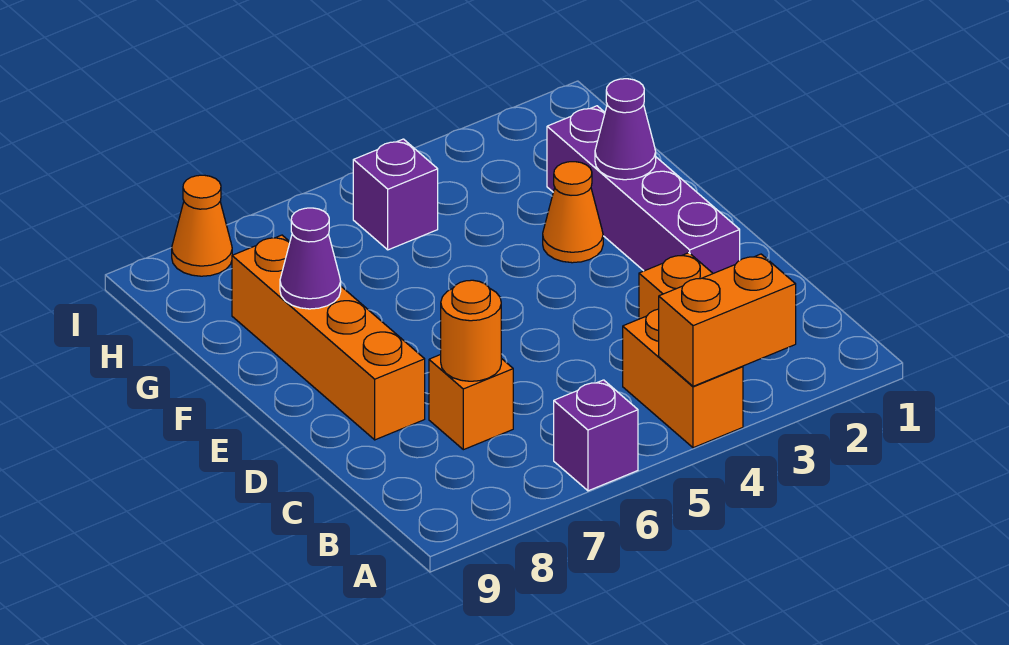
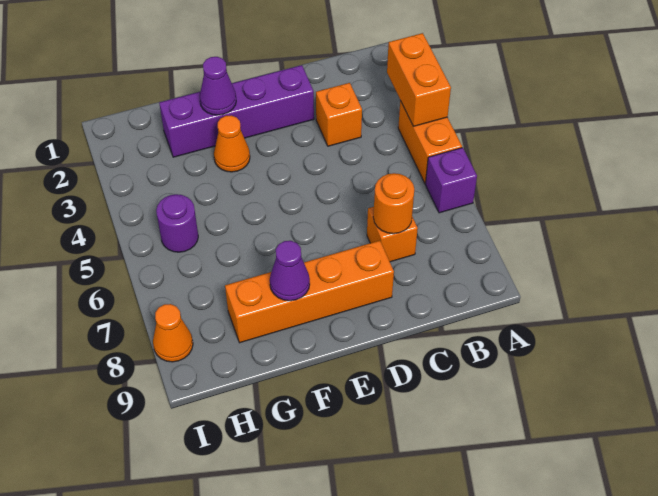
orange 1x2 brick [623,309,743,448] -> orange 1x2 brick turned to [398,101,462,183]
purple 1x1 brick [353,139,438,250] -> purple 1x1 round brick [156,194,198,252]

